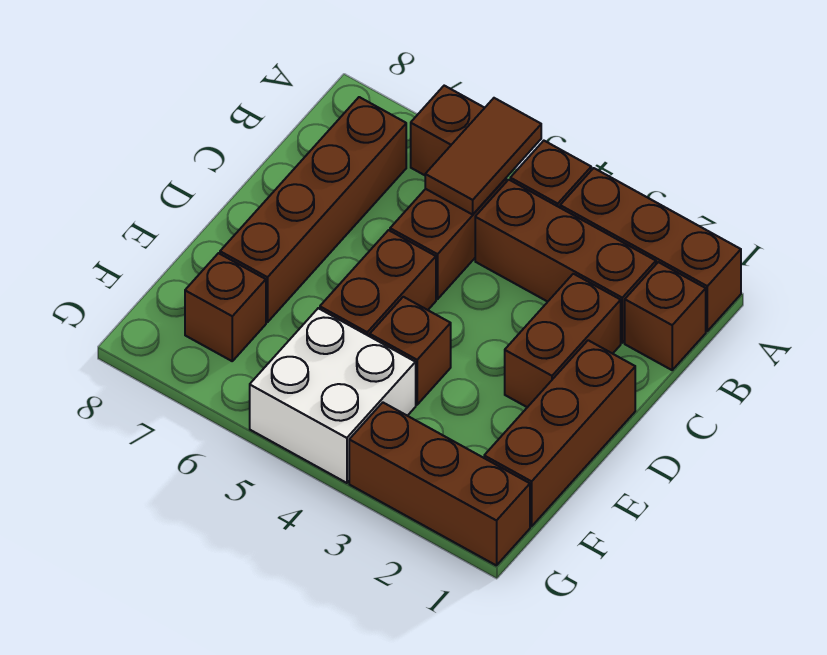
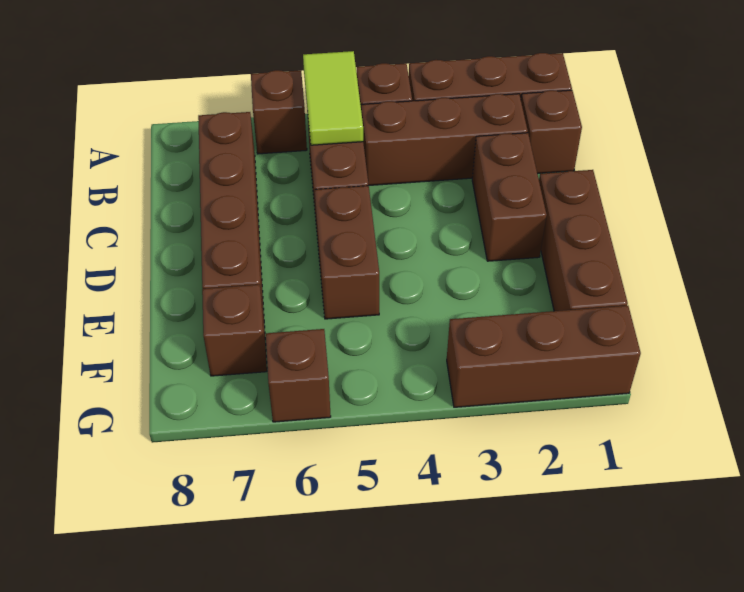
brown 1x2 tile [425,98,541,214] -> lime 1x2 tile [303,51,363,145]
brown 1x1 brick [370,297,451,405] -> brown 1x1 brick moved to [266,329,331,422]
white 2x2 brick [250,308,416,483] -> none

